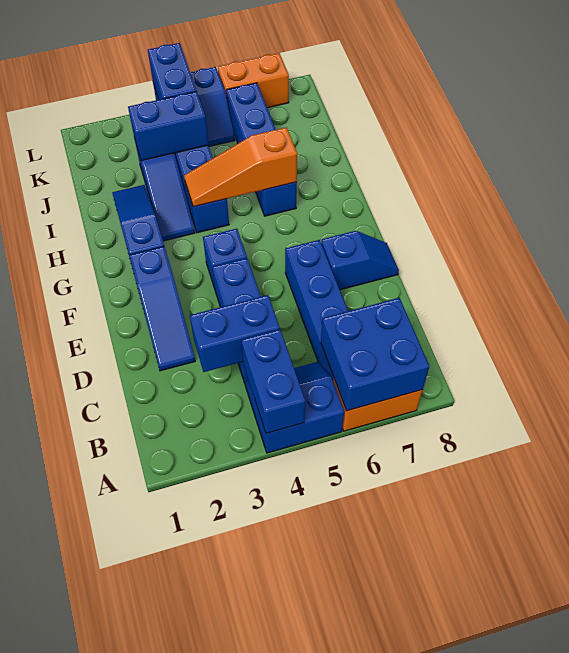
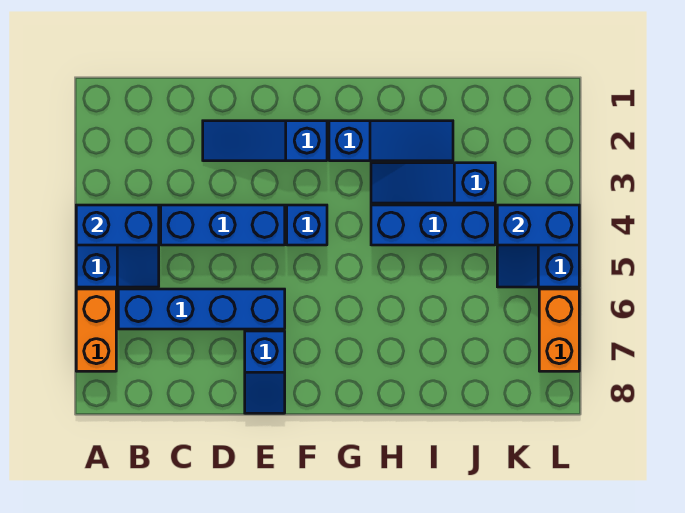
blue 2x2 brick [321,298,429,411] -> none
blue 1x2 brick [190,295,280,372] -> none
orange 1x3 slope [184,127,297,207] -> none
blue 1x4 brick [226,83,297,216] -> none
blue 1x2 brick [128,91,208,161] -> none

